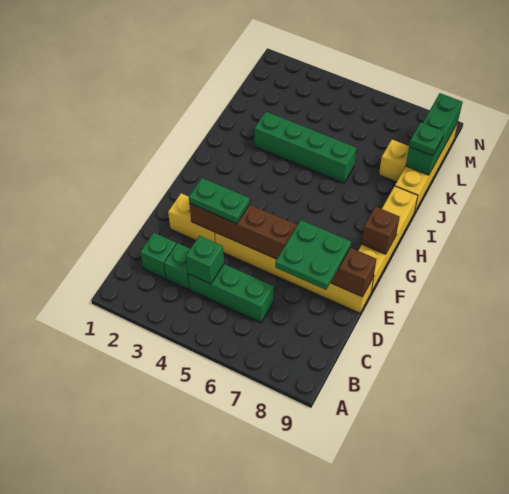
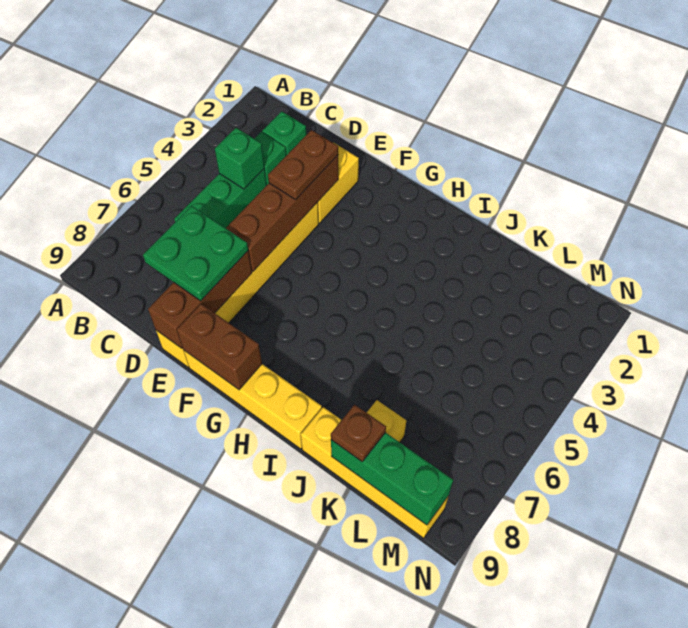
green 1x2 plate [189,178,250,224] -> brown 1x2 plate [268,130,338,200]
brown 1x1 brick [362,207,399,254] -> brown 1x2 brick [177,304,262,390]
green 1x4 brick [254,112,356,183] -> none
green 1x1 plate [409,122,444,156] -> brown 1x1 plate [331,405,386,461]

